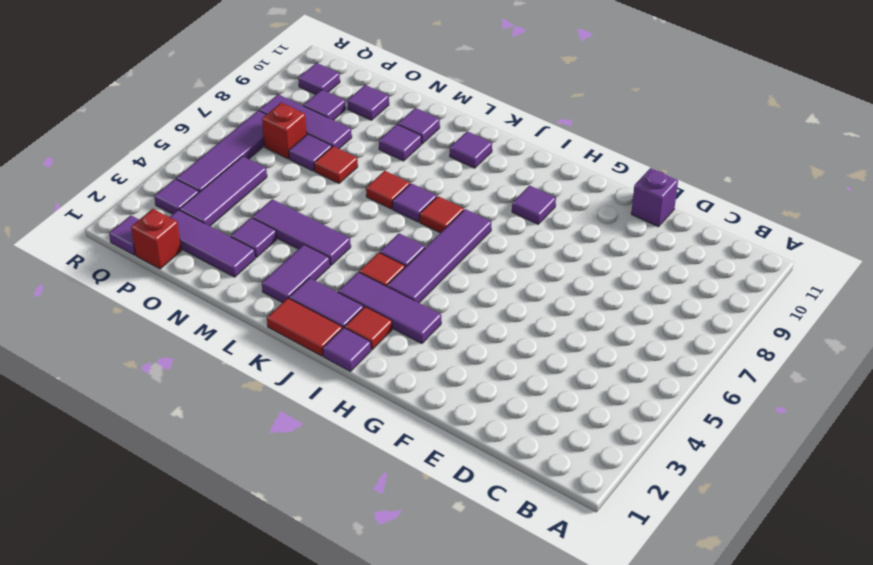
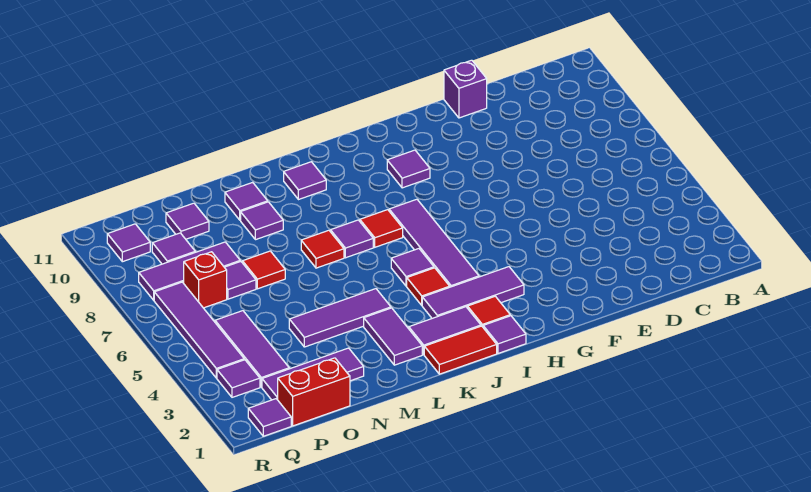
purple 1x1 tile [231,218,277,257] -> none
red 1x1 brick [131,209,181,269] -> red 1x2 brick [278,358,350,426]

